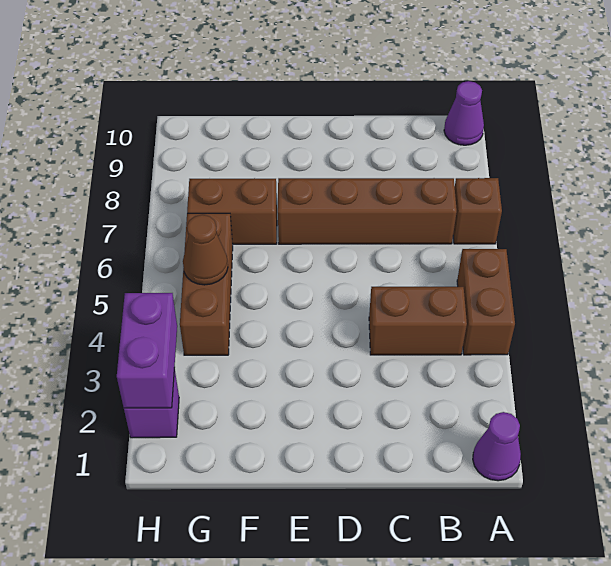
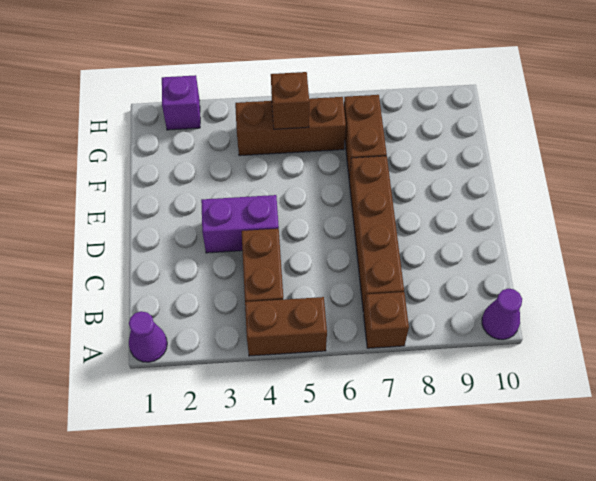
brown 1x1 cone [183,215,228,285] -> brown 1x1 brick [271,72,309,129]
purple 1x2 brick [117,293,177,408] -> purple 1x2 brick moved to [201,195,279,253]

